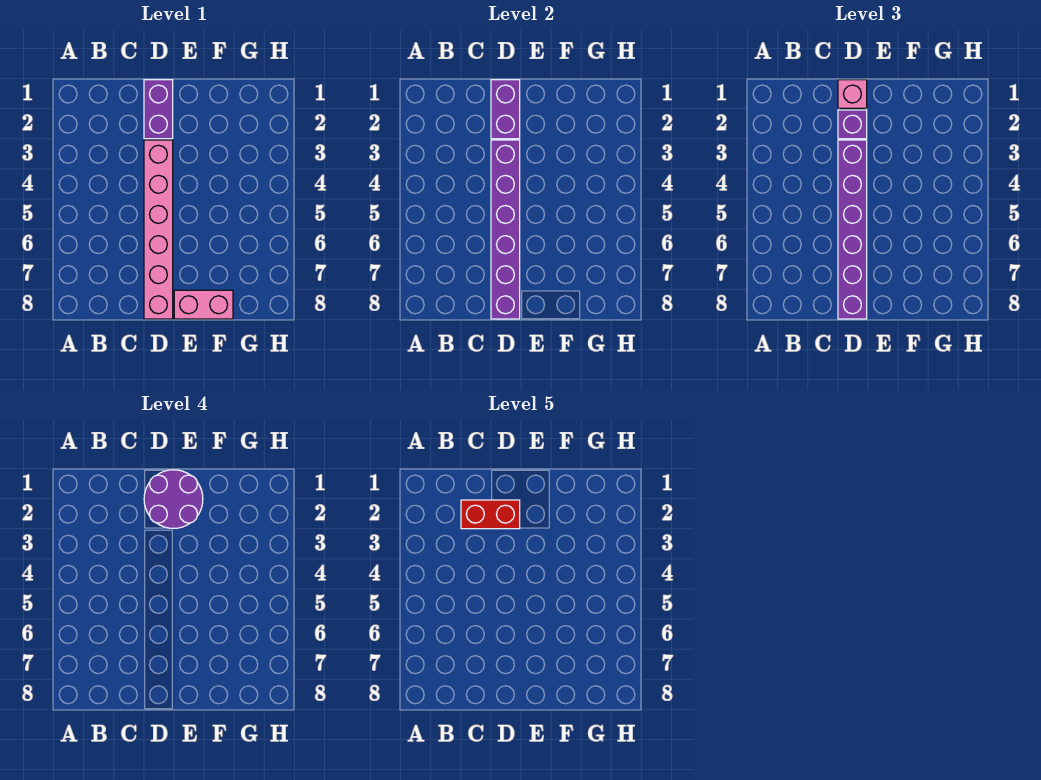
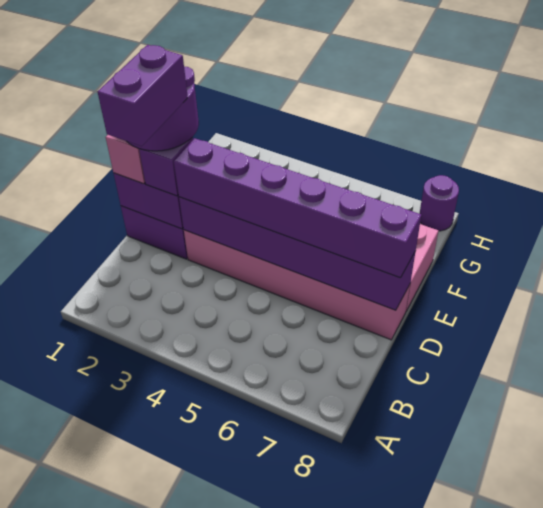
red 1x2 brick [461,500,520,529] -> purple 1x2 brick [98,45,188,146]
none -> purple 1x1 round brick [419,175,459,231]

